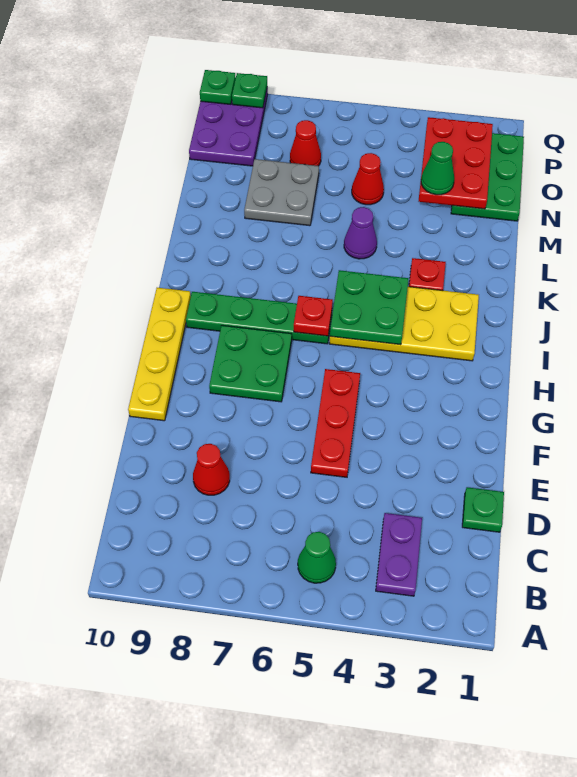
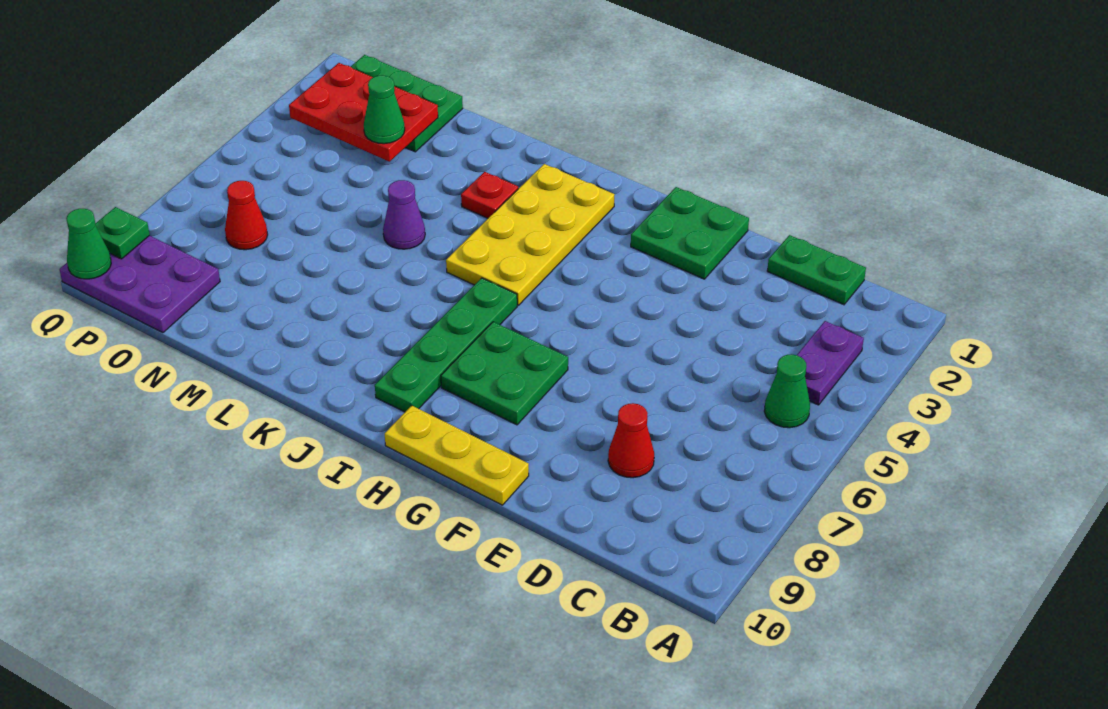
purple 1x2 plate [376,513,422,596] -> purple 1x2 plate turned to [797,321,864,405]
green 1x1 plate [462,487,504,532] -> green 1x2 plate [767,235,866,305]
red 1x3 plate [311,369,360,477] -> none
yellow 1x4 plate [128,288,191,421] -> yellow 1x3 plate [385,406,529,505]
green 2x2 plate [330,270,409,345] -> green 2x2 plate moved to [631,187,749,279]
red 1x1 plate [294,296,333,336] -> none
grey 2x2 plate [244,159,319,226] -> none
red 1x1 cone [352,153,384,205] -> none
green 1x1 plate [200,70,236,104] -> green 1x1 cone [66,209,111,279]

